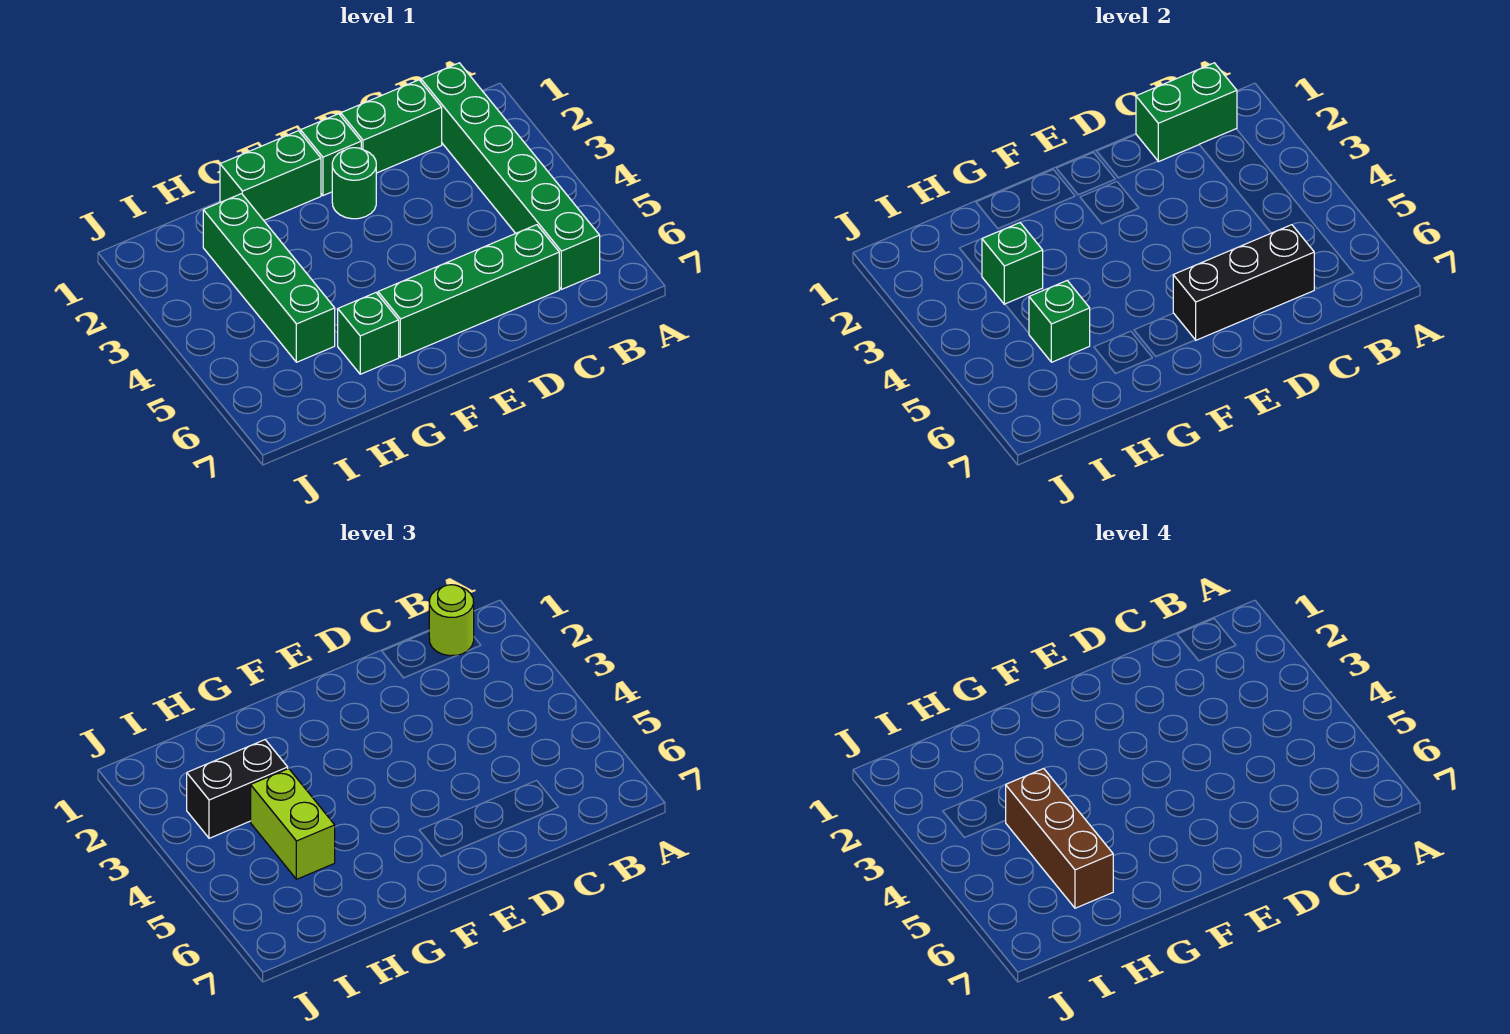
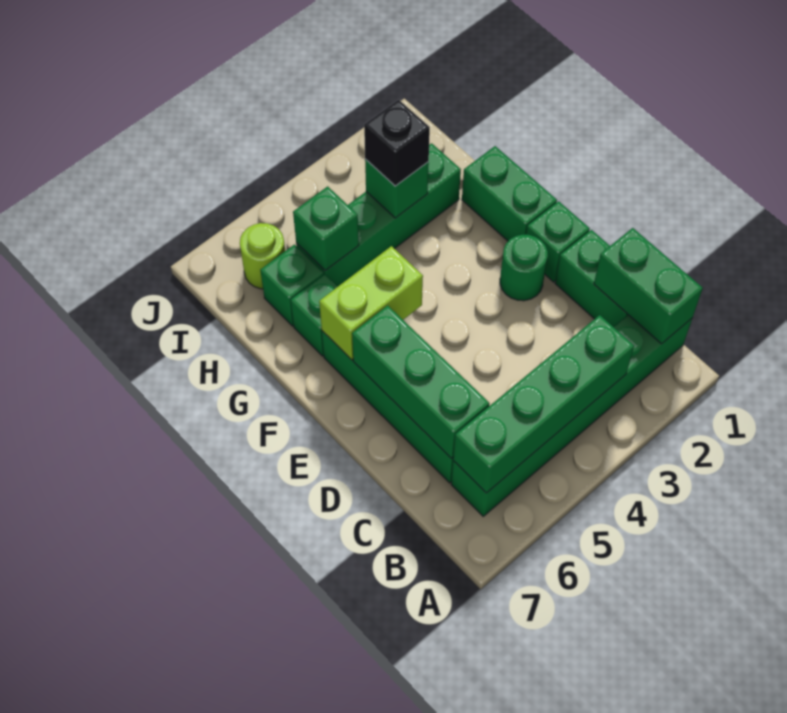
lime 1x1 round brick [429,585,474,656] -> lime 1x1 round brick moved to [240,223,285,289]
none -> green 1x4 brick [453,315,634,493]
black 1x3 brick [1173,225,1314,340] -> green 1x3 brick [352,306,490,459]
black 1x2 brick [187,740,288,838] -> black 1x1 brick [364,100,430,186]
lime 1x2 brick [251,769,335,879] -> lime 1x2 brick moved to [319,246,423,360]
brown 1x3 brick [1006,769,1113,908] -> none
none -> green 1x1 brick [260,245,324,326]

